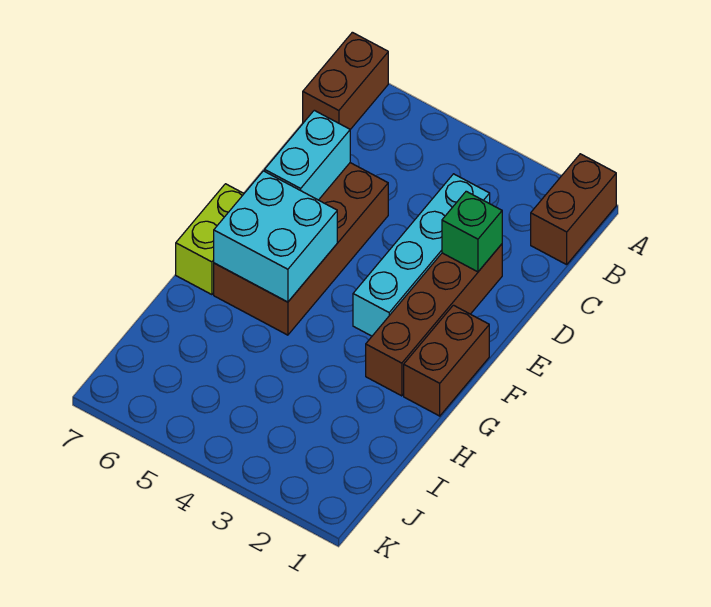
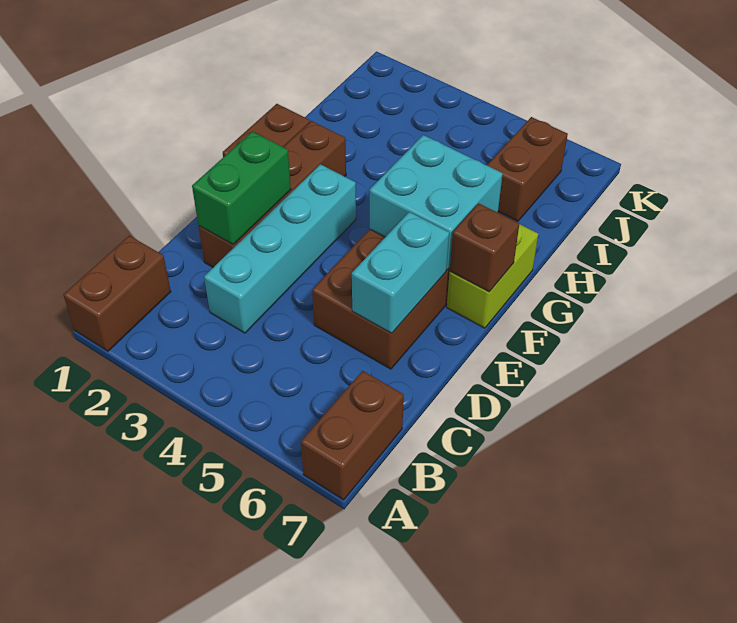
green 1x1 brick [442,191,502,272] -> green 1x2 brick [192,131,291,245]
none -> brown 1x1 brick [450,203,519,292]
none -> brown 1x2 brick [487,117,568,222]

